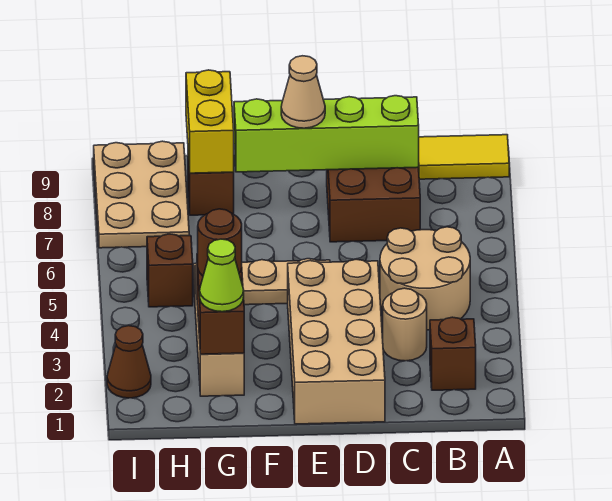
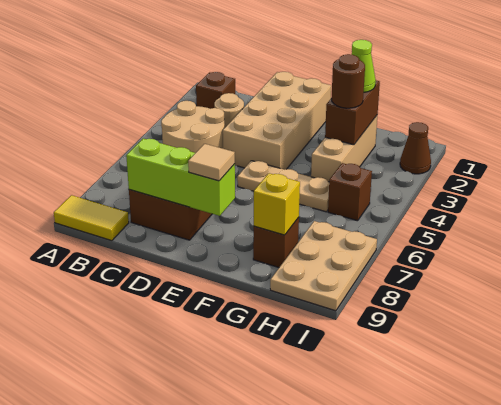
lime 1x4 brick [234,96,419,172] -> lime 1x3 brick [126,138,235,216]
tan 1x1 cone [281,56,325,128] -> tan 1x1 tile [188,144,235,181]
yellow 1x2 brick [186,70,234,173] -> yellow 1x1 brick [254,173,300,235]

